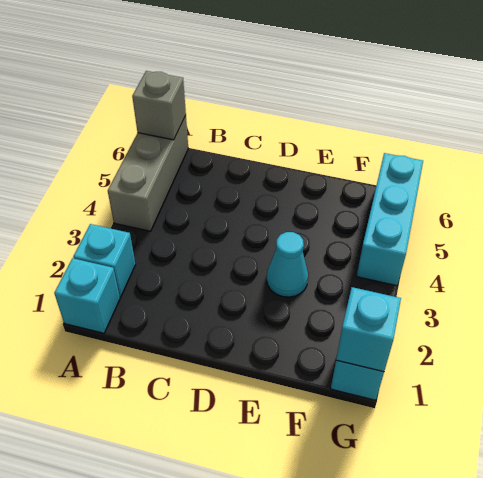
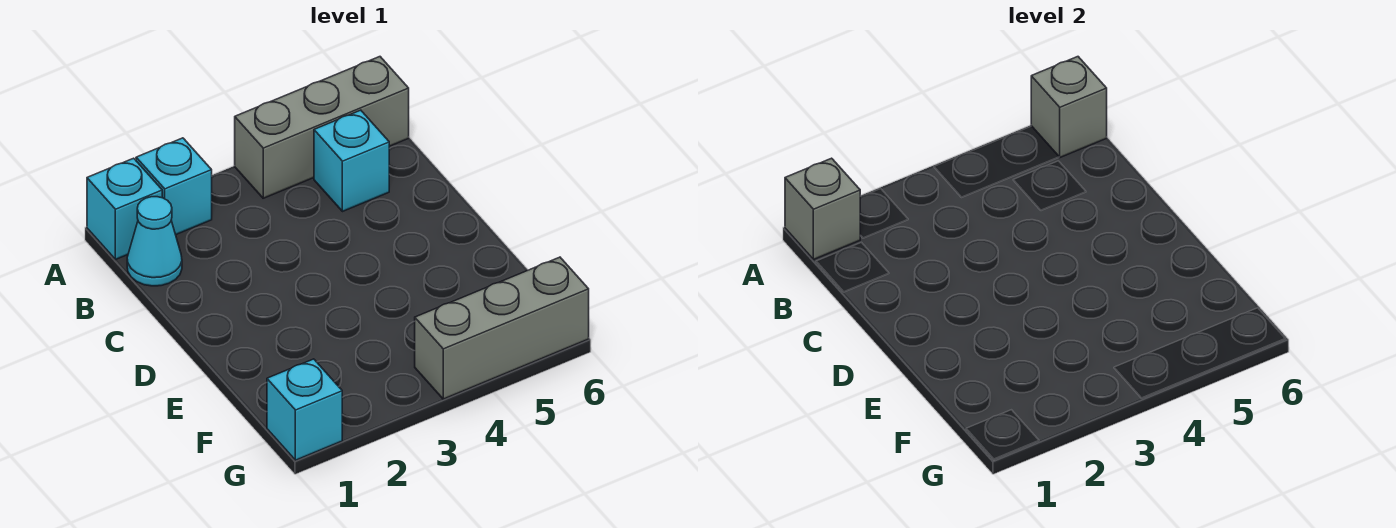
none -> grey 1x1 brick [785,158,860,260]
cyan 1x1 cone [267,232,308,297] -> cyan 1x1 cone moved to [127,197,182,286]
cyan 1x1 brick [336,287,401,372] -> cyan 1x1 brick moved to [314,110,389,212]
cyan 1x3 brick [357,153,423,286] -> grey 1x3 brick [415,257,589,399]

